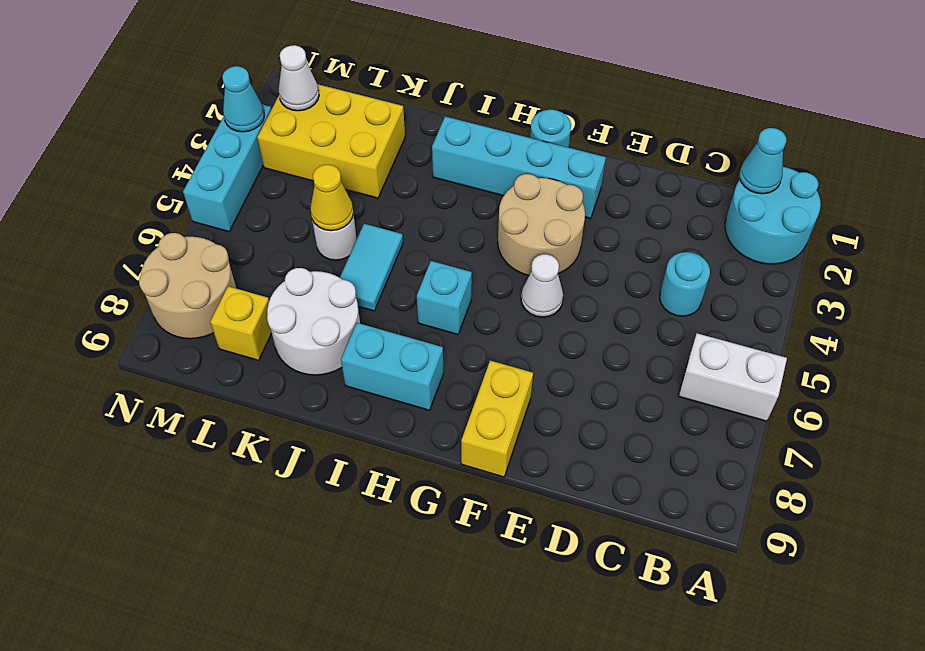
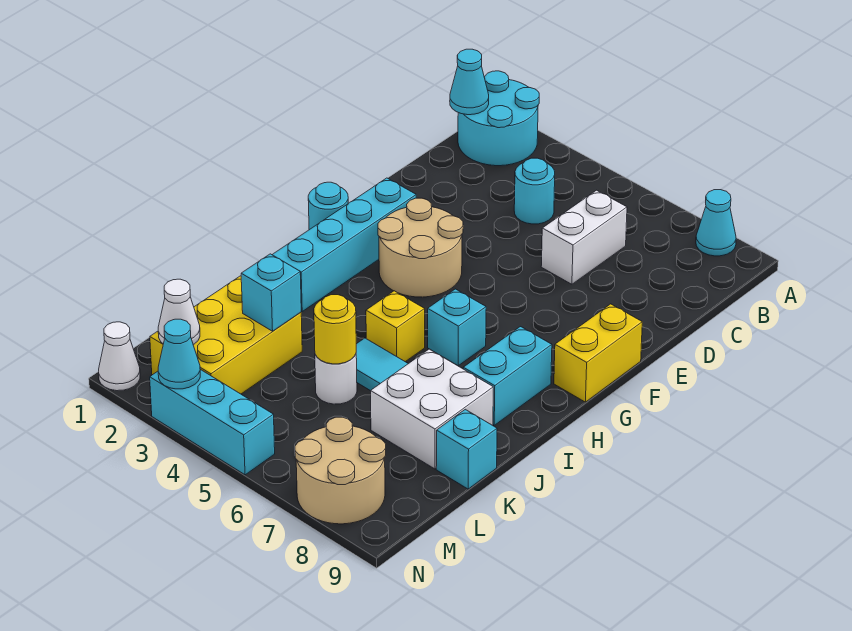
white 1x2 brick [679,333,787,421] -> white 1x2 brick moved to [541,190,627,284]
none -> cyan 1x1 cone [696,190,736,256]
white 1x1 cone [521,254,563,317] -> white 1x1 cone moved to [99,322,140,391]
yellow 1x2 brick [461,361,533,477] -> yellow 1x2 brick turned to [554,304,642,402]
white 2x2 round brick [267,268,360,375] -> white 2x2 brick [371,349,493,469]
none -> cyan 1x1 brick [241,254,301,331]
yellow 1x1 cone [310,165,353,231] -> yellow 1x1 round brick [314,295,356,364]
none -> cyan 1x1 brick [436,409,497,489]
yellow 1x1 brick [210,286,272,360] -> yellow 1x1 brick moved to [366,291,425,362]

